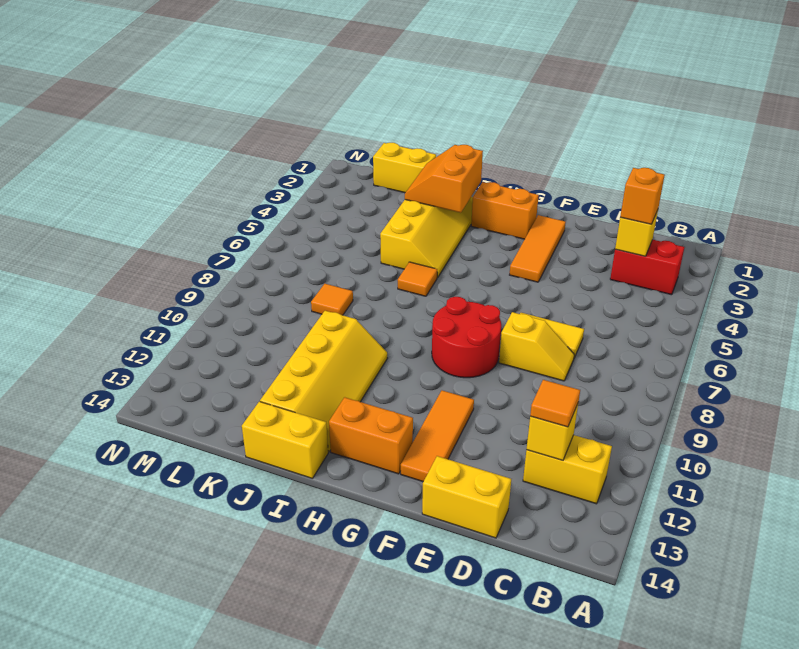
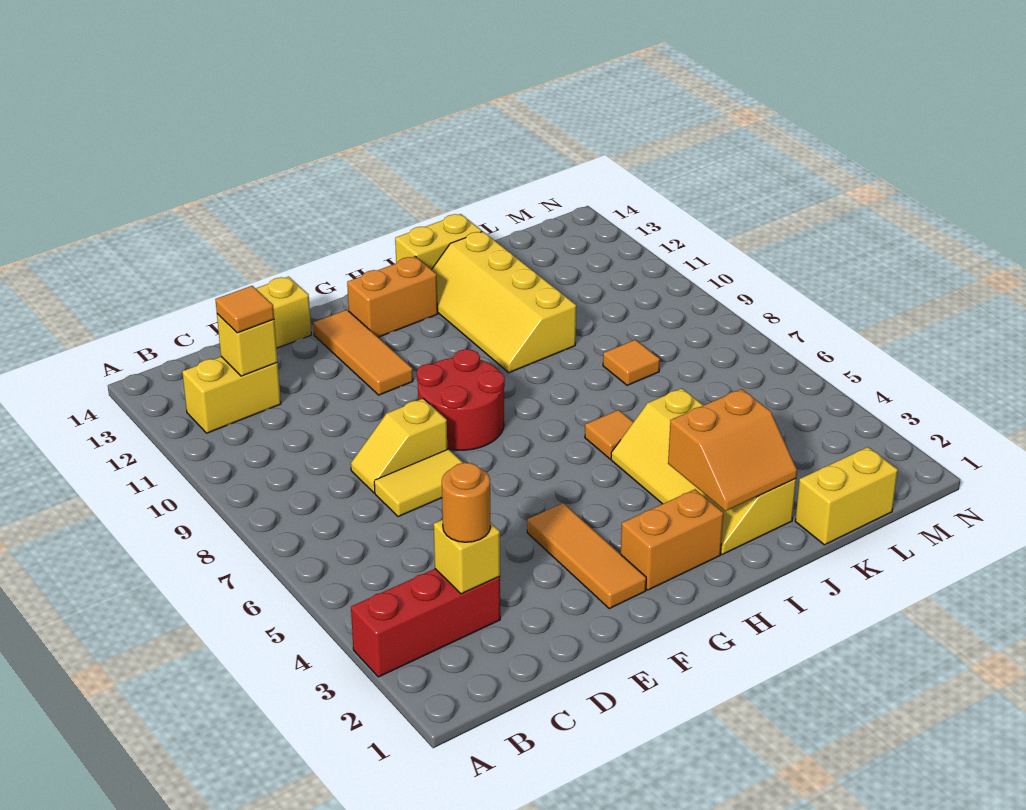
red 1x2 brick [610,240,684,295] -> red 1x3 brick [351,569,500,677]
orange 1x1 brick [620,168,665,224] -> orange 1x1 round brick [442,463,490,542]
orange 2x2 slope [405,145,483,213] -> orange 2x2 slope turned to [668,389,797,511]

